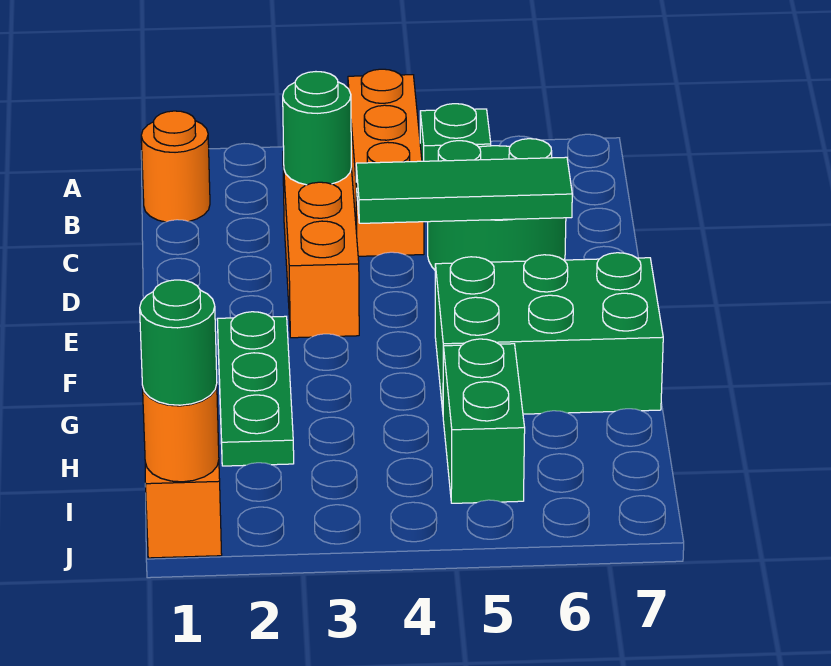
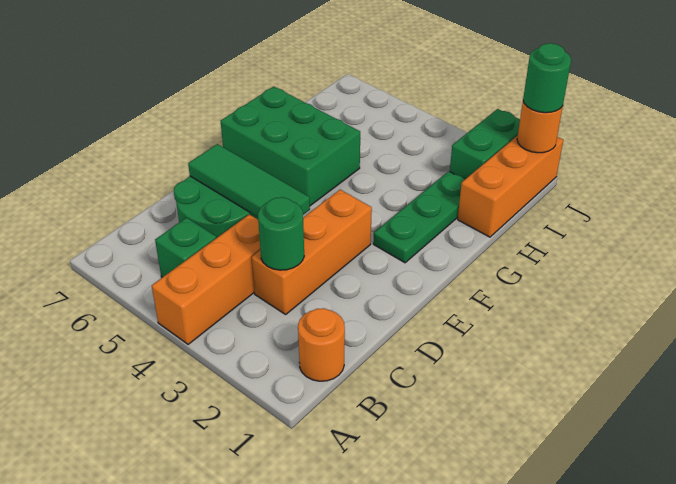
green 1x2 brick [443,339,525,503] -> green 1x2 brick moved to [450,109,520,179]

